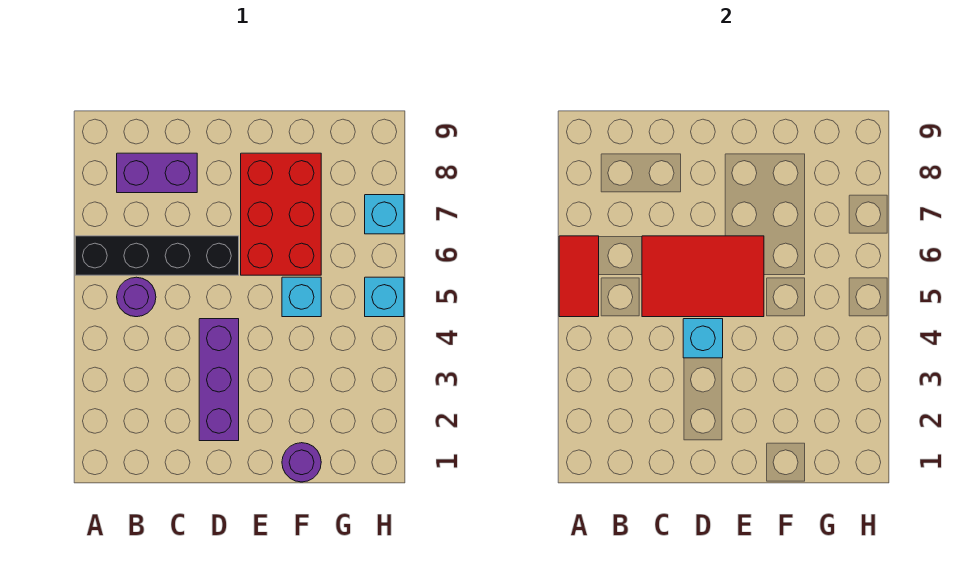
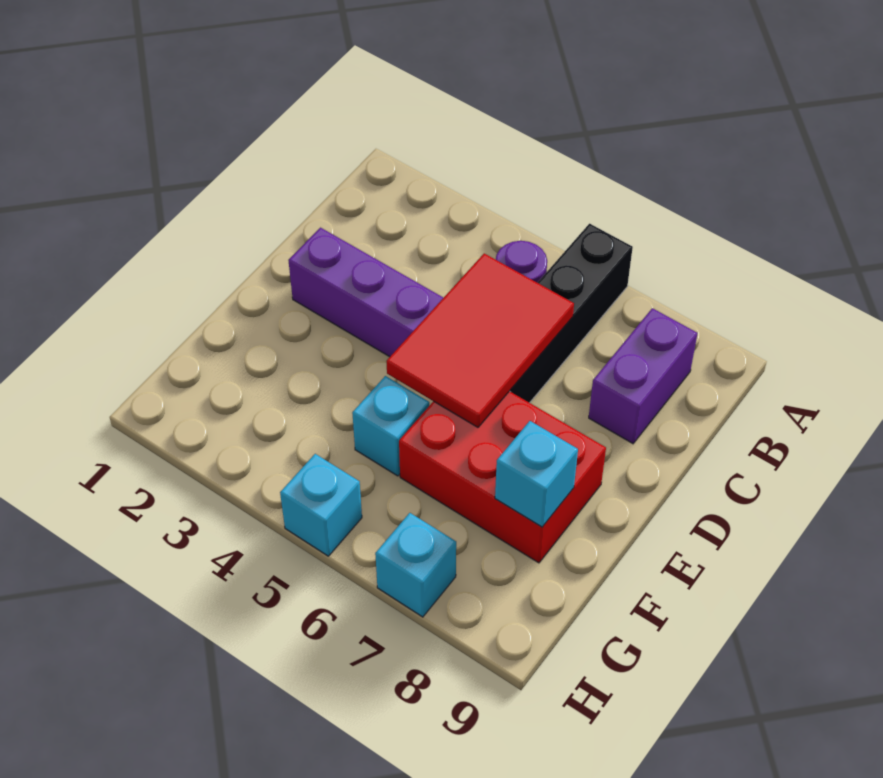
red 1x2 tile [559,236,599,317] -> none
cyan 1x1 brick [683,319,723,358] -> cyan 1x1 brick moved to [495,421,578,527]
purple 1x1 round brick [282,443,321,482] -> none

